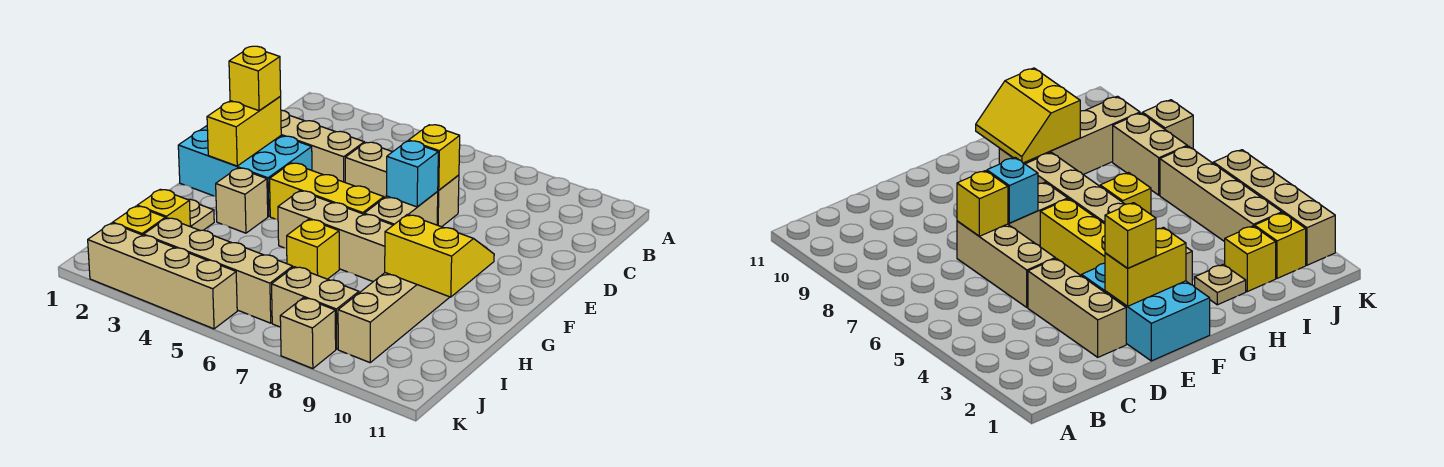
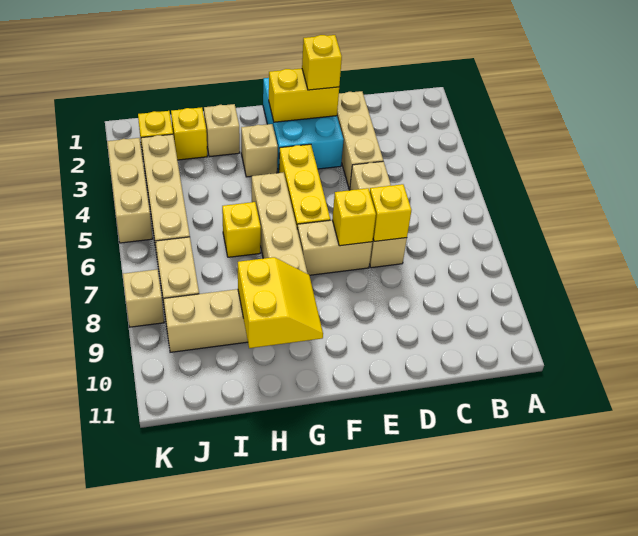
cyan 1x1 brick [386,141,438,207] -> yellow 1x1 brick [332,188,376,246]
tan 1x1 plate [188,199,214,231] -> tan 1x1 brick [204,104,240,157]
tan 1x4 brick [88,223,237,329] -> tan 1x3 brick [107,138,153,243]

